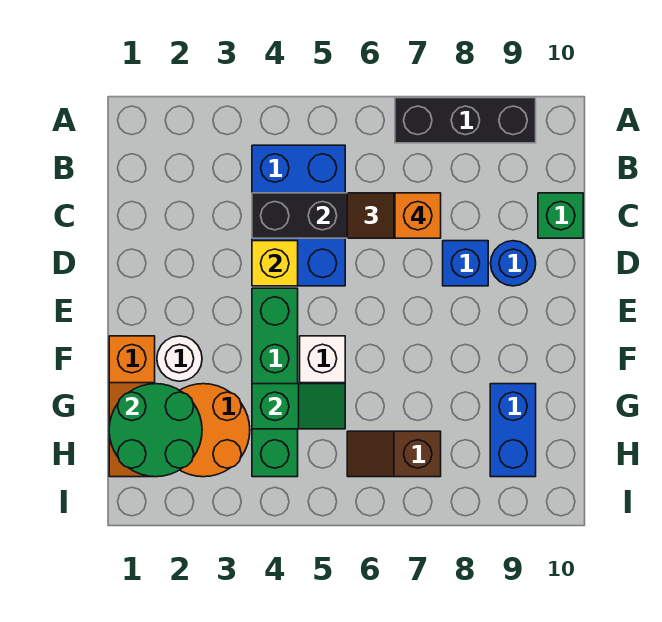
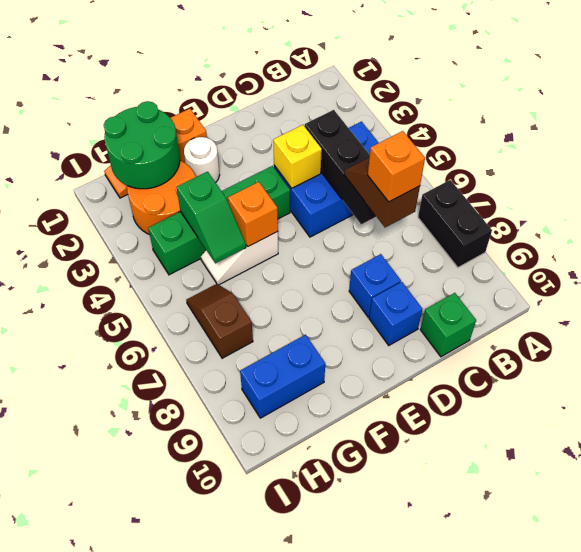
black 1x3 brick [395,98,536,143] -> black 1x2 brick [418,180,492,267]
blue 1x1 round brick [490,241,536,286] -> blue 1x1 brick [369,282,422,345]
none -> orange 1x1 brick [228,182,278,247]

